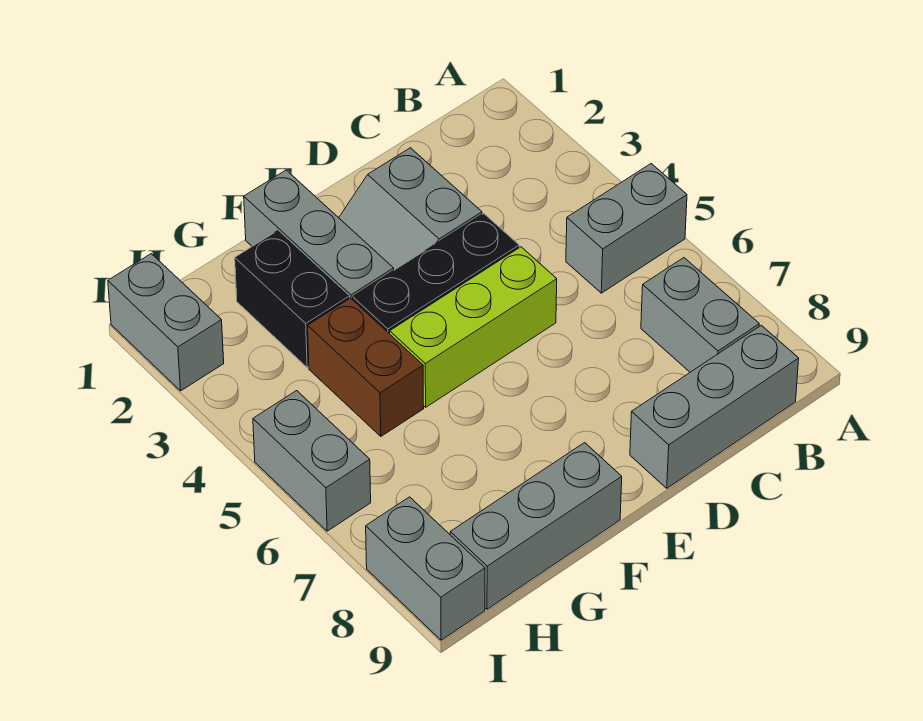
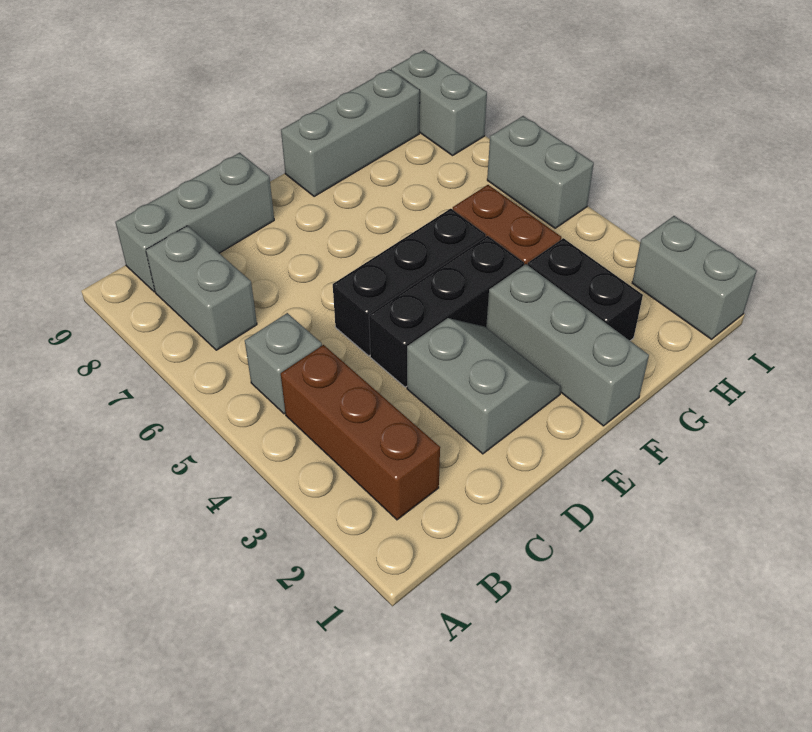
grey 1x2 brick [566,164,687,293] -> grey 1x1 brick [245,313,322,414]
none -> brown 1x3 brick [281,345,440,520]
lime 1x3 brick [390,247,557,407] -> black 1x3 brick [333,209,486,356]

